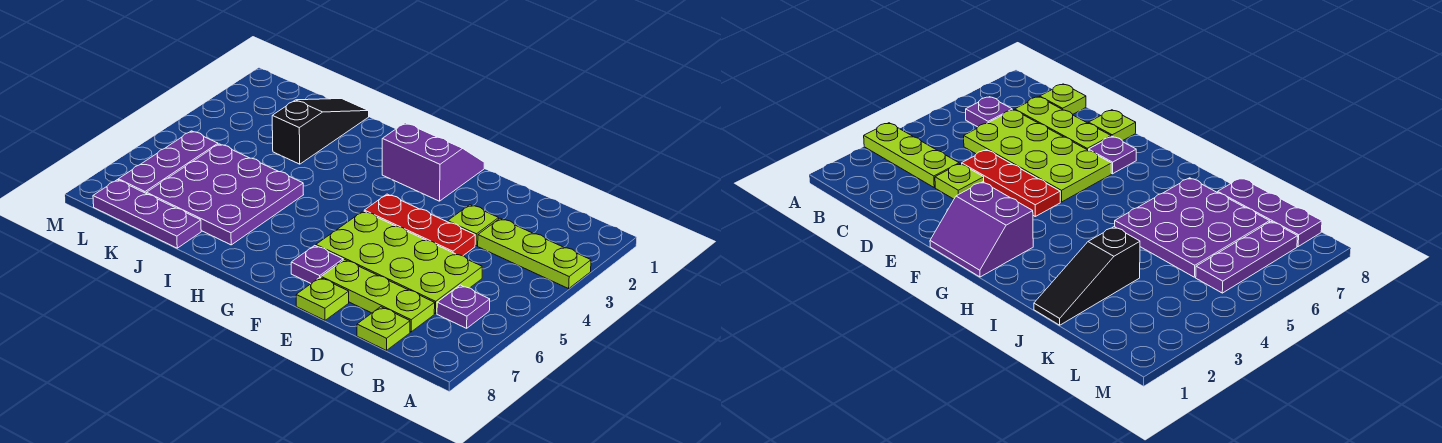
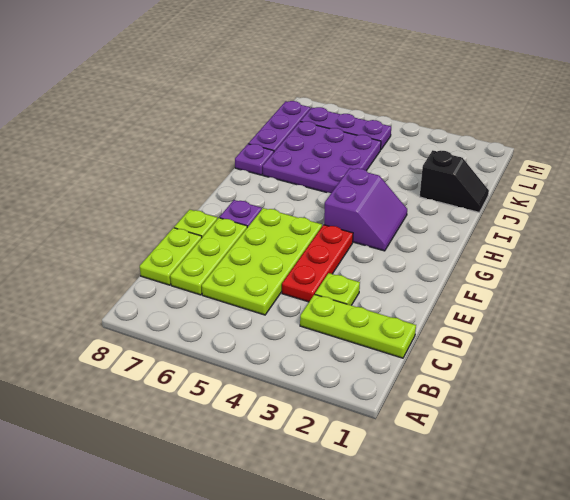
lime 1x3 plate [478,218,591,289] -> lime 1x3 plate turned to [300,294,416,358]
purple 1x1 plate [437,285,490,328] -> purple 1x1 plate moved to [235,144,274,175]
lime 1x1 plate [357,307,410,351] -> lime 1x2 plate [140,228,202,285]
purple 2x2 slope [382,123,484,201] -> purple 2x2 slope moved to [324,168,407,251]
black 1x3 slope [272,99,369,164] -> black 1x2 slope [420,150,489,212]

